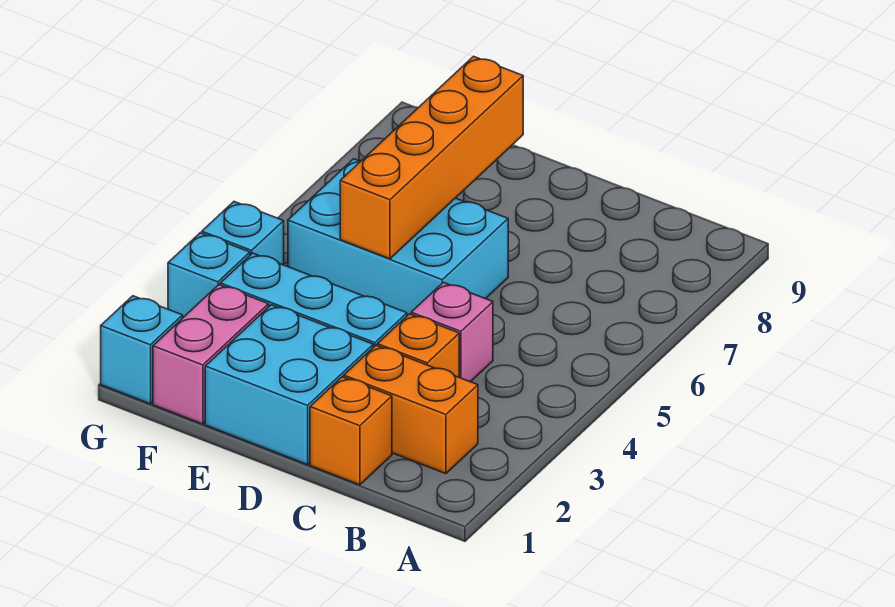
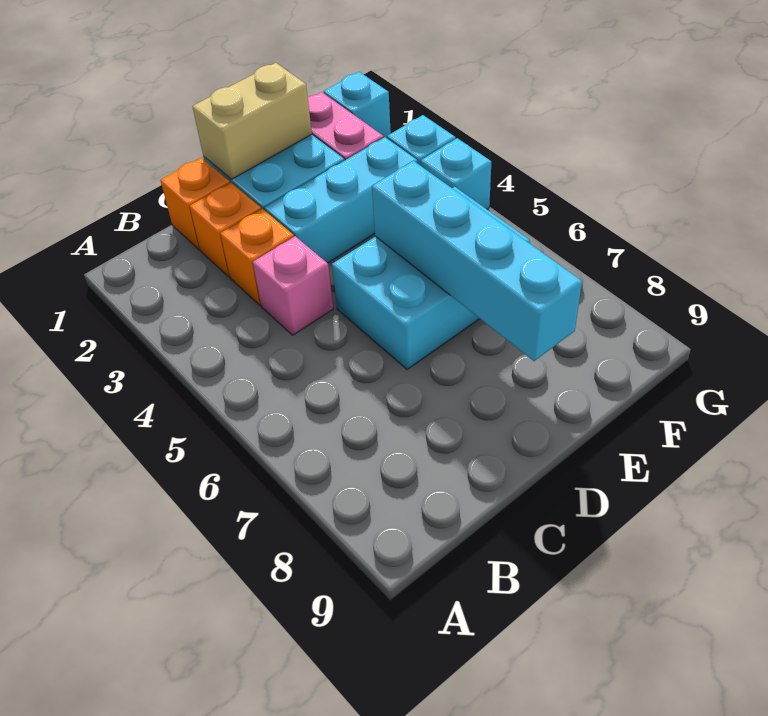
orange 1x2 brick [344,345,478,474] -> orange 1x1 brick [190,183,261,277]
none -> tan 1x2 brick [192,63,312,179]
orange 1x4 brick [340,56,523,259] -> cyan 1x4 brick [372,161,582,361]

